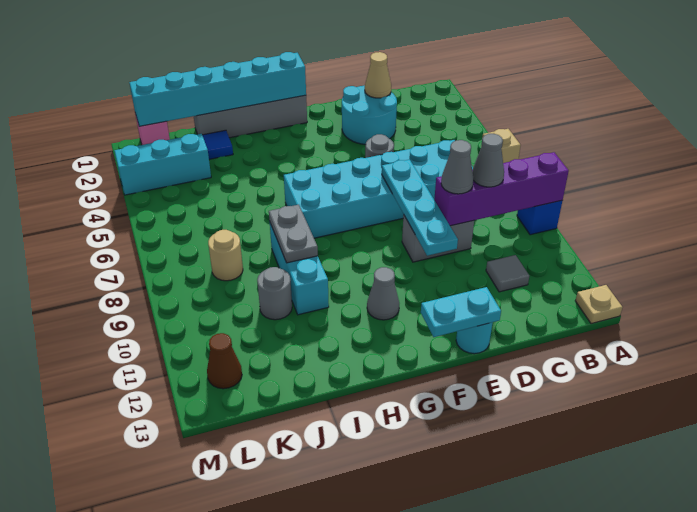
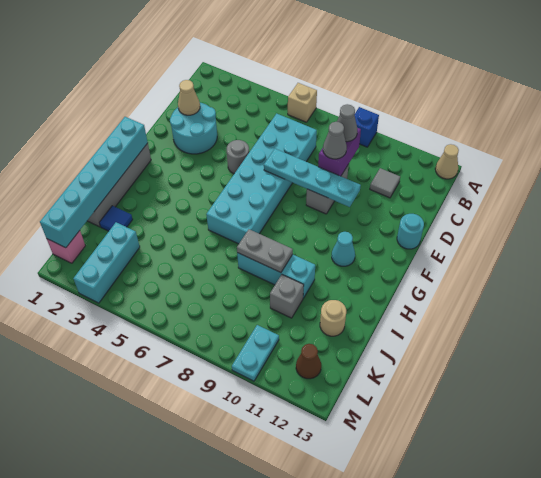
purple 1x4 brick [434,152,569,226] -> purple 1x2 brick [318,128,361,176]
tan 1x1 plate [575,285,623,324] -> tan 1x1 cone [435,144,459,179]
cyan 1x2 plate [421,287,501,337] -> cyan 1x2 plate moved to [232,325,279,381]
grey 1x1 cone [367,267,399,320] -> cyan 1x1 cone [332,232,355,266]
grey 1x1 round brick [257,267,292,320] -> grey 1x1 brick [270,275,304,318]
tan 1x1 round brick [208,230,243,281] -> tan 1x1 round brick moved to [320,300,346,336]

